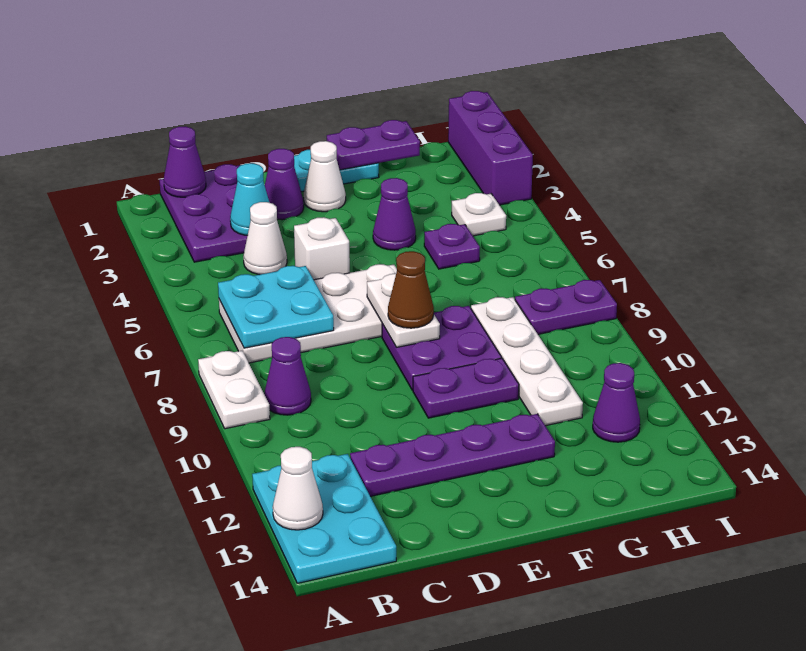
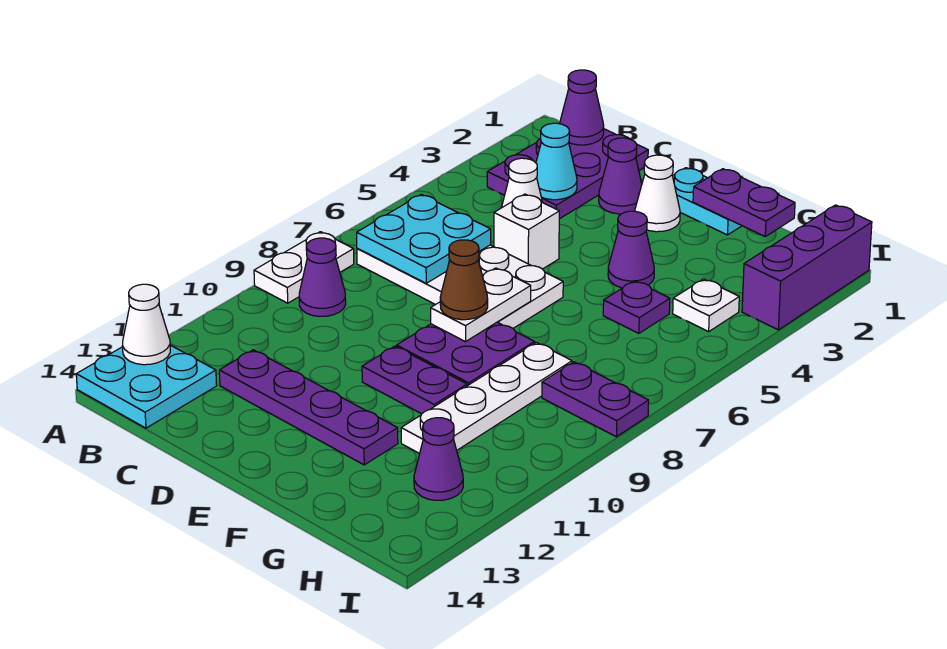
cyan 2x3 plate [252,454,396,583] -> cyan 2x2 plate [76,345,217,428]

